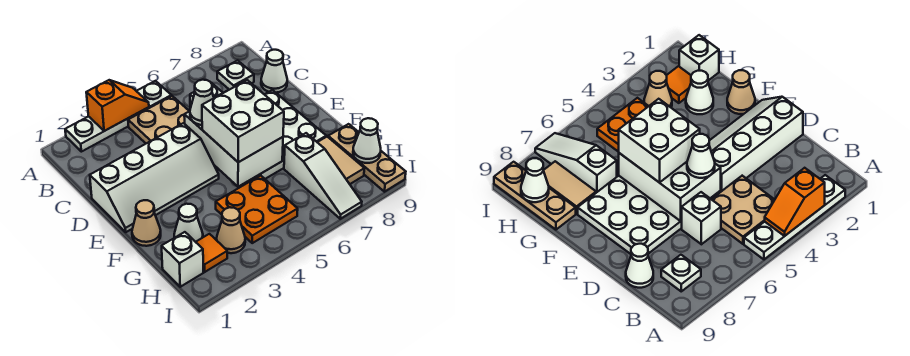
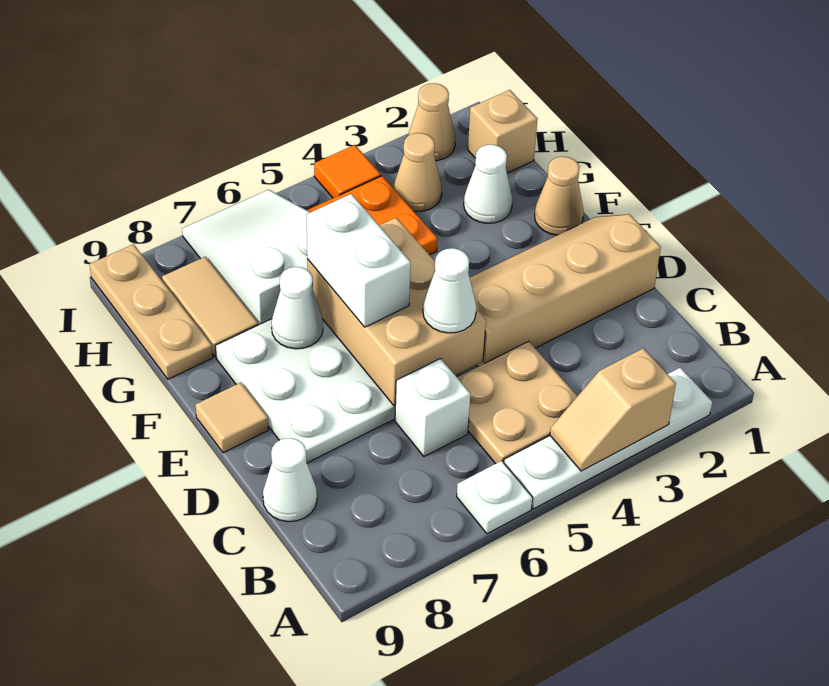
orange 1x2 slope [86,80,149,131] -> tan 1x2 slope [550,348,676,471]
white 1x1 plate [217,61,254,90] -> white 1x1 plate moved to [457,461,533,534]
white 2x4 slope [90,123,219,232] -> tan 2x4 slope [470,214,661,367]
white 2x3 brick [184,93,283,187] -> tan 2x3 brick [307,217,486,406]
white 2x2 brick [202,80,284,162] -> white 1x2 brick [307,194,411,327]
none -> tan 1x1 tile [196,383,269,453]
white 1x3 slope [284,133,362,219] -> white 2x3 slope [182,190,310,325]
white 1x1 brick [162,232,203,287] -> tan 1x1 brick [468,90,537,173]
orange 1x1 tile [196,234,227,272] -> orange 1x1 tile moved to [314,145,381,198]
white 1x1 cone [353,118,381,163] -> white 1x1 cone moved to [272,267,323,349]
none -> tan 1x1 cone [408,83,456,161]

